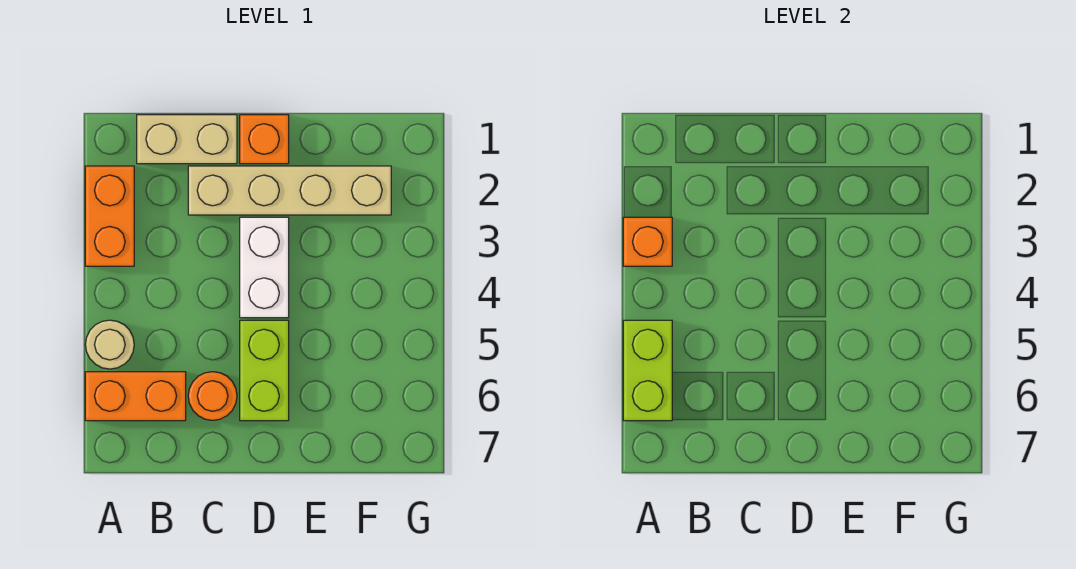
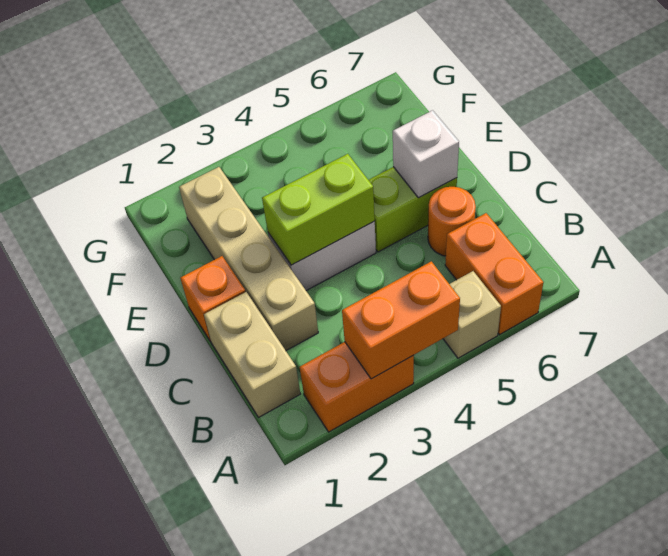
orange 1x1 brick [623,217,672,266] -> orange 1x2 brick [342,261,460,379]
tan 1x1 round brick [85,320,134,369] -> tan 1x1 brick [443,271,501,358]
lime 1x2 brick [623,320,672,421] -> lime 1x2 brick moved to [262,154,375,265]
none -> white 1x1 brick [393,110,459,198]

